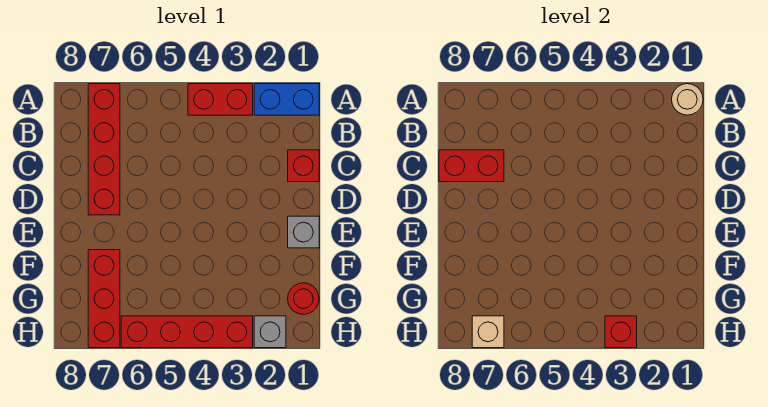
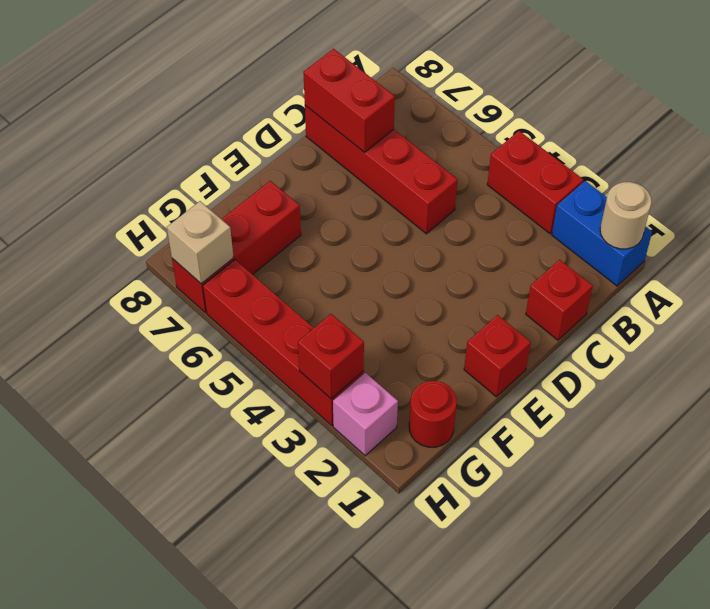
red 1x4 brick [88,84,120,215] -> red 1x4 brick turned to [305,105,458,234]
grey 1x1 brick [288,216,319,248] -> red 1x1 brick [464,315,531,397]
grey 1x1 brick [254,316,286,348] -> pink 1x1 brick [333,373,398,456]

